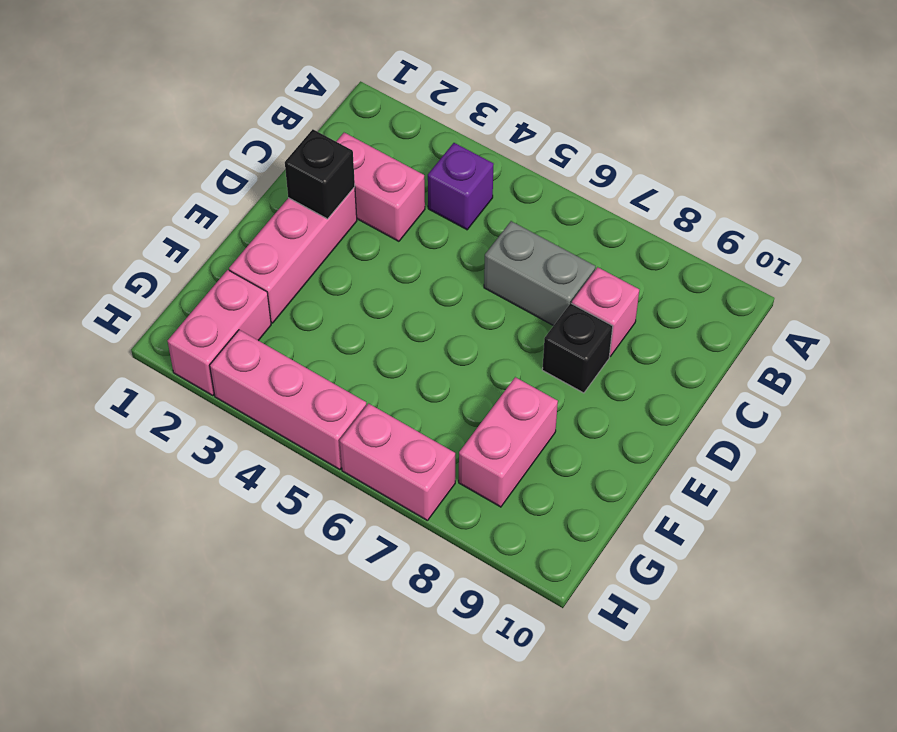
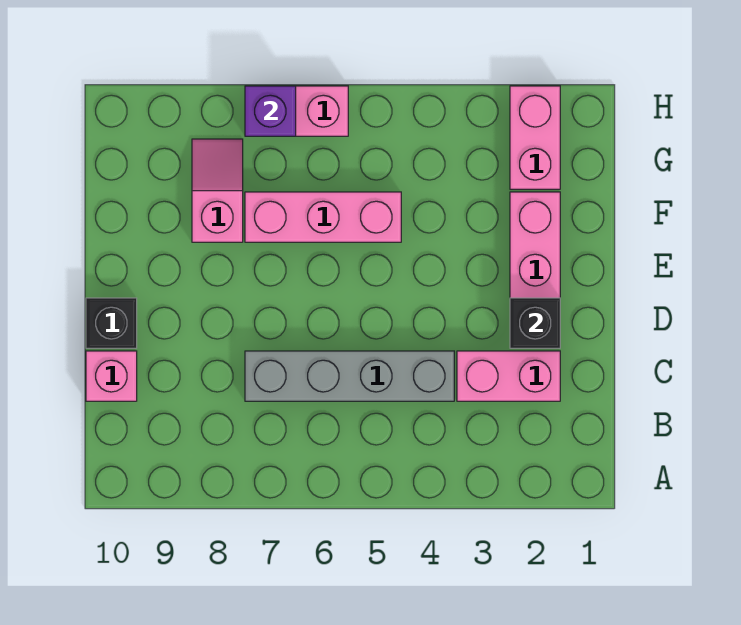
purple 1x1 brick [428,143,494,230] -> purple 1x1 brick moved to [245,86,296,136]
grey 1x2 brick [484,221,595,326] -> grey 1x4 brick [245,351,454,401]
pink 1x1 brick [572,267,639,356] -> pink 1x1 brick moved to [86,351,137,401]
black 1x1 brick [542,303,613,393] -> black 1x1 brick moved to [86,298,137,348]
pink 1x2 brick [459,377,558,507] -> pink 1x2 slope [192,139,243,242]
pink 1x3 brick [210,330,366,470] -> pink 1x3 brick moved to [245,192,401,242]

